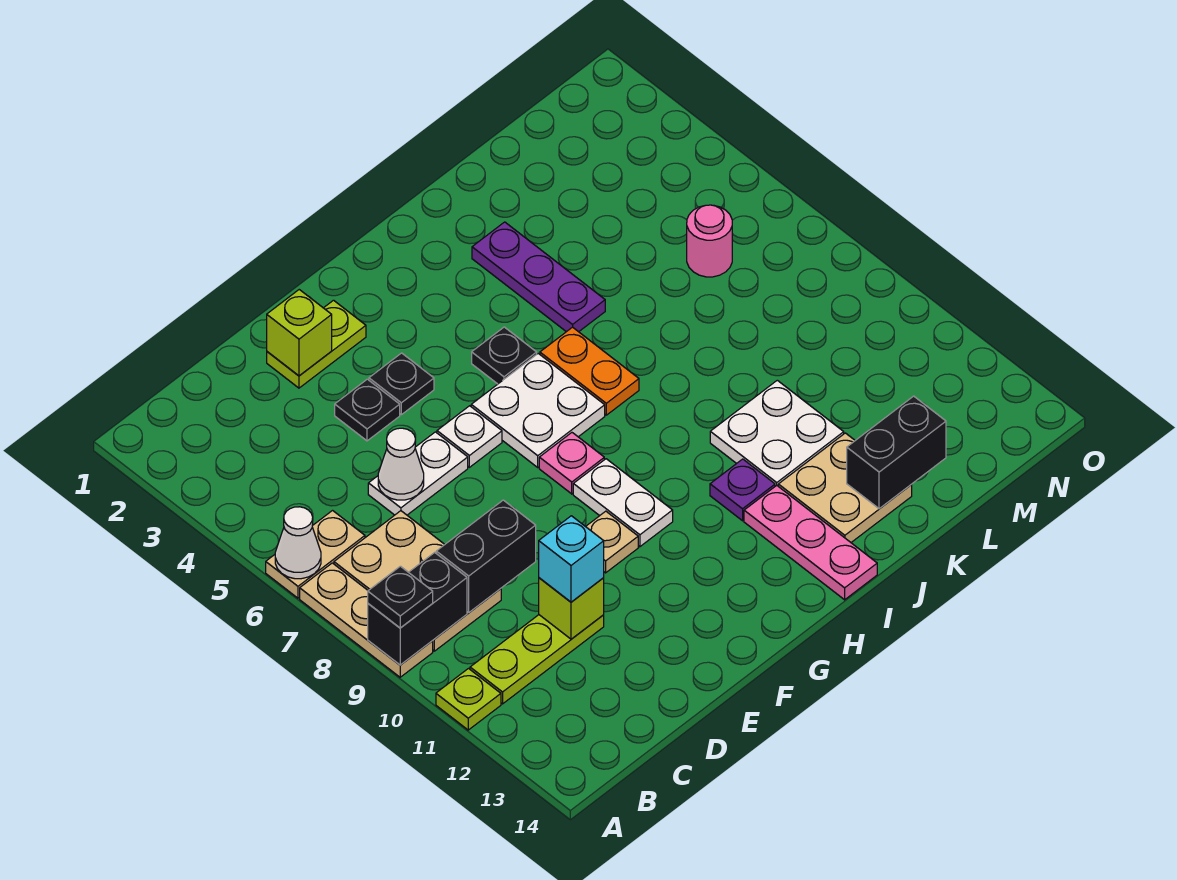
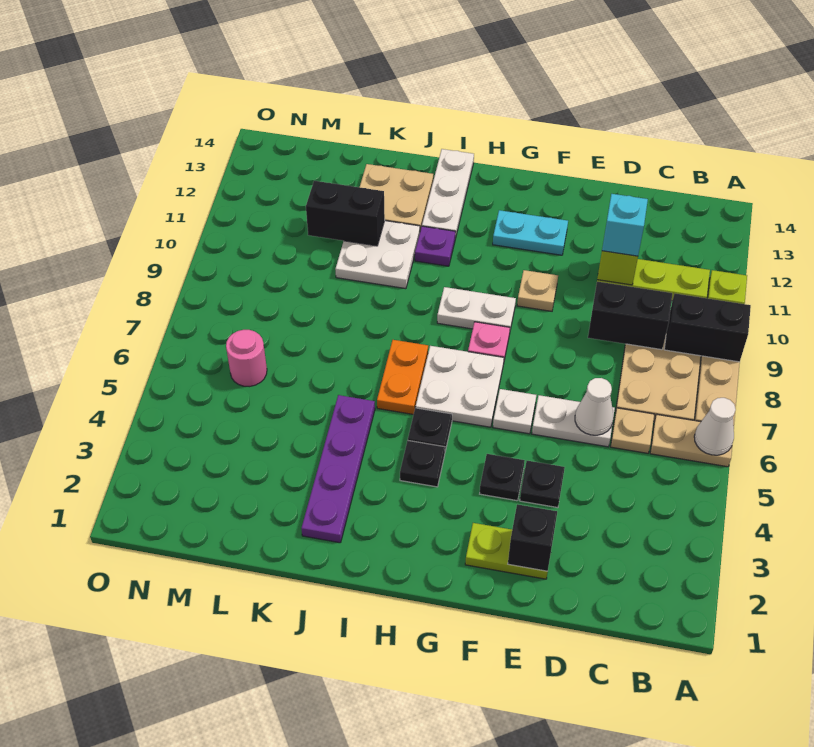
black 1x1 plate [368,566,433,628] -> black 1x1 plate moved to [400,440,445,487]
none -> tan 1x1 plate [611,408,654,453]
lime 1x1 brick [267,290,332,376] -> black 1x1 brick [508,504,557,571]
none -> cyan 1x2 plate [493,210,568,255]
white 1x2 plate [573,459,673,547] -> white 1x2 plate turned to [437,287,516,335]
pink 1x3 plate [744,485,877,600] -> white 1x3 plate [422,149,474,238]
purple 1x3 plate [472,222,605,332] -> purple 1x4 plate [301,395,375,543]
black 1x2 brick [847,396,946,509] -> black 1x2 brick moved to [306,181,385,246]

